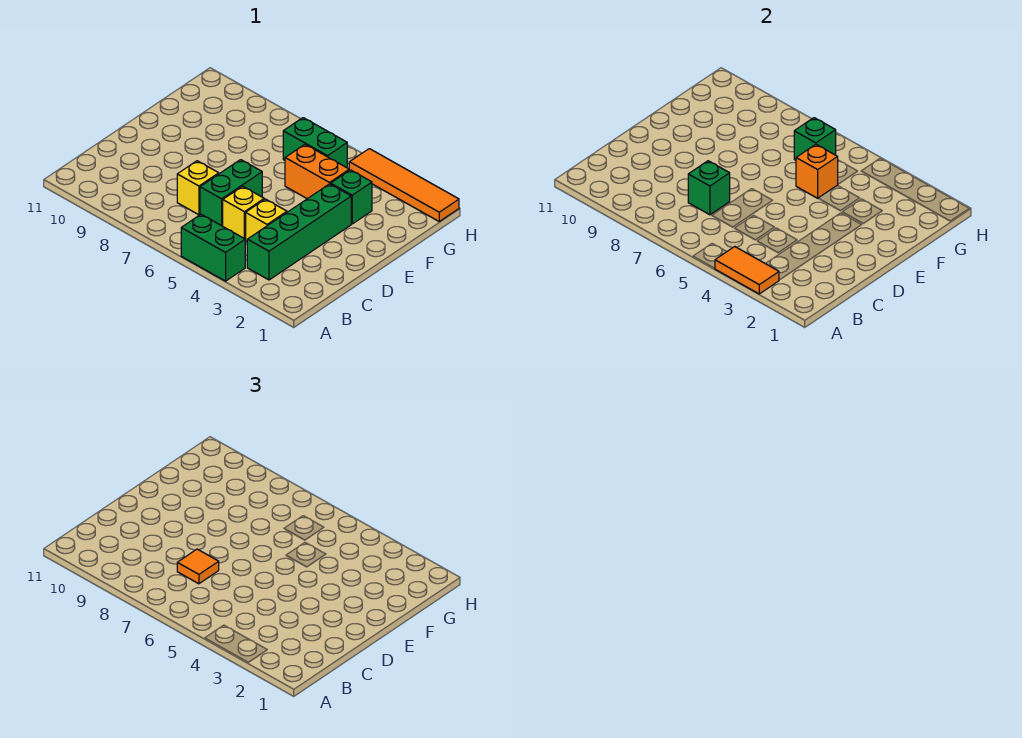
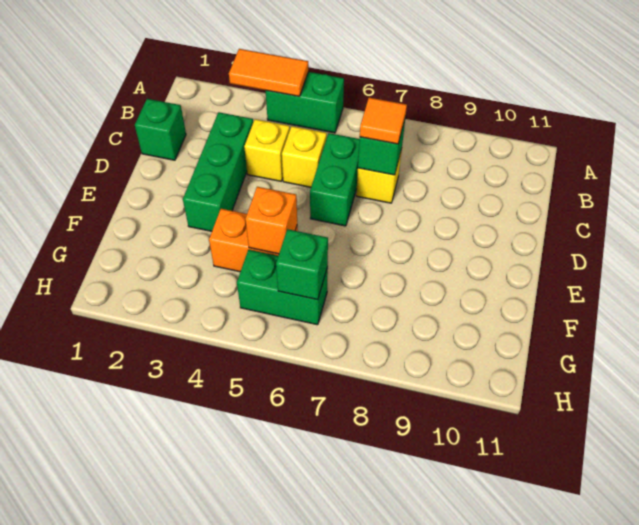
green 1x4 brick [247,184,351,280] -> green 1x3 brick [183,112,253,231]
green 1x1 brick [331,170,372,224] -> green 1x1 brick moved to [135,99,186,160]
orange 1x4 tile [349,149,459,221] -> none

